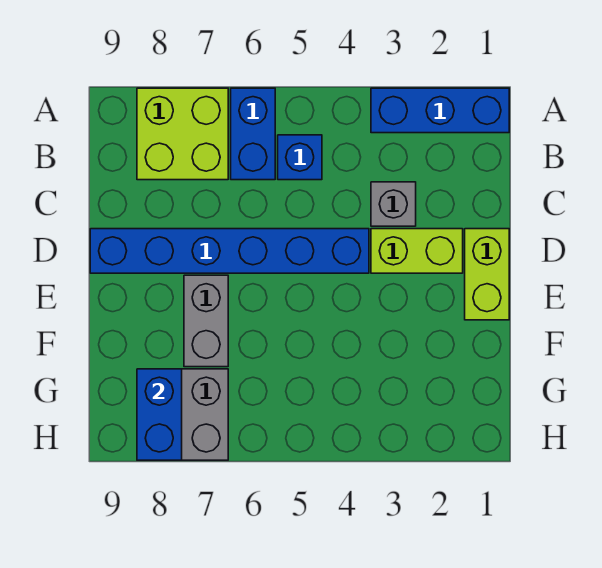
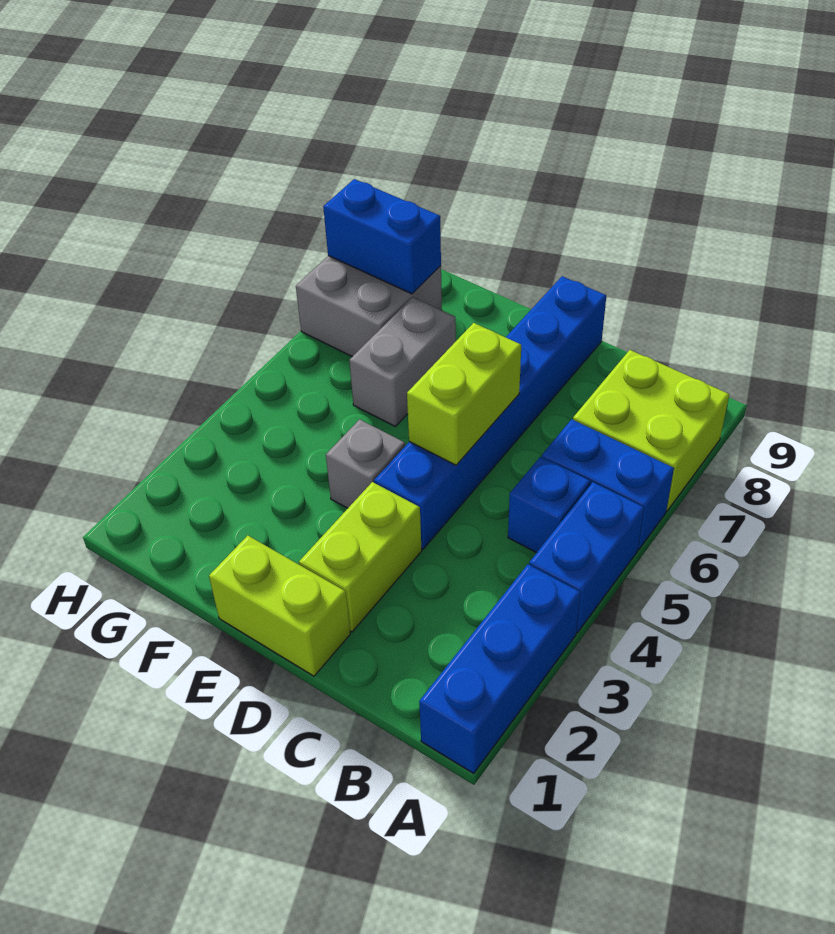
none -> blue 1x2 brick [529,482,644,633]
grey 1x1 brick [371,182,416,226] -> grey 1x1 brick moved to [326,419,405,508]
none -> lime 1x2 brick [407,323,521,465]
grey 1x2 brick [184,275,228,367] -> grey 1x2 brick turned to [349,297,456,427]

